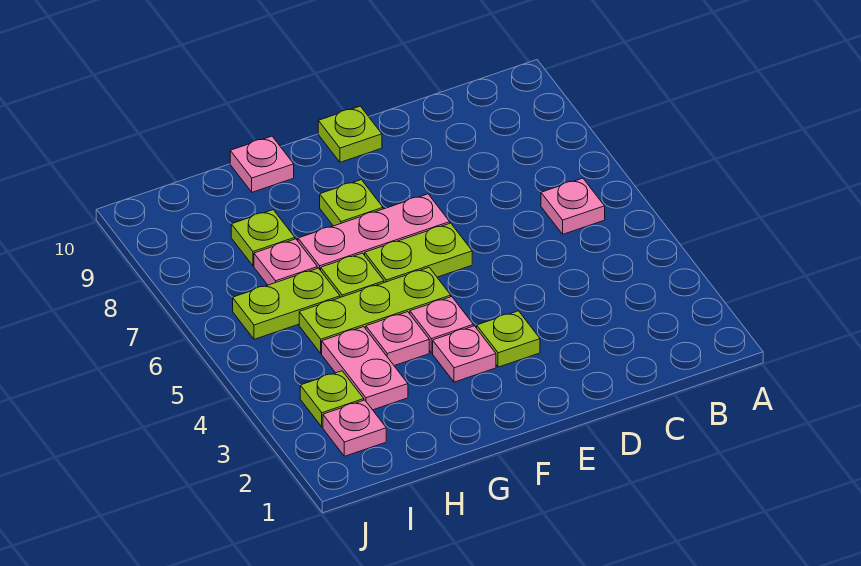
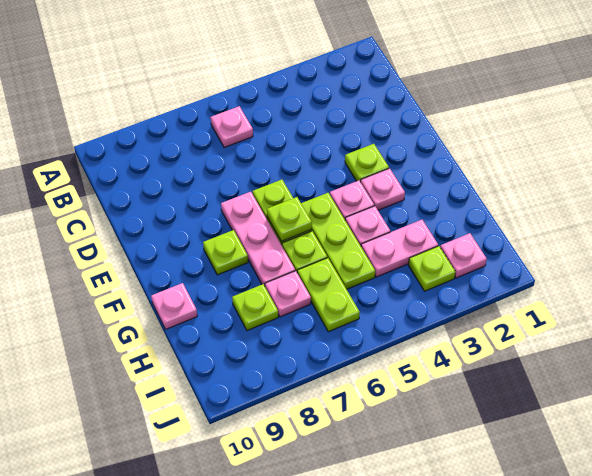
lime 1x1 plate [318,106,382,162] -> lime 1x1 plate moved to [267,197,312,242]

